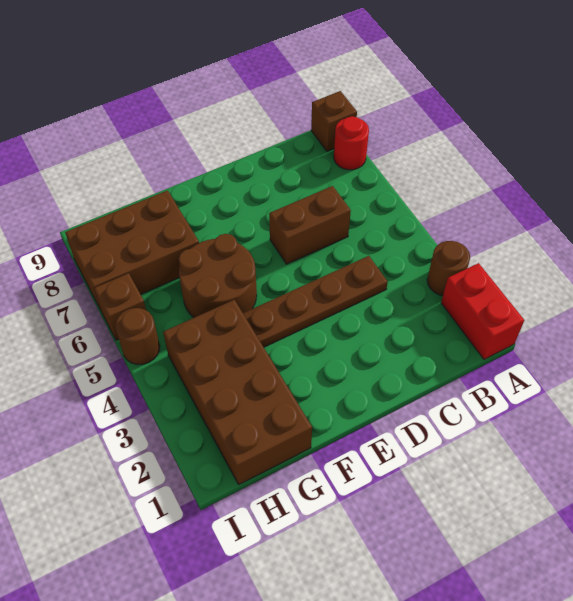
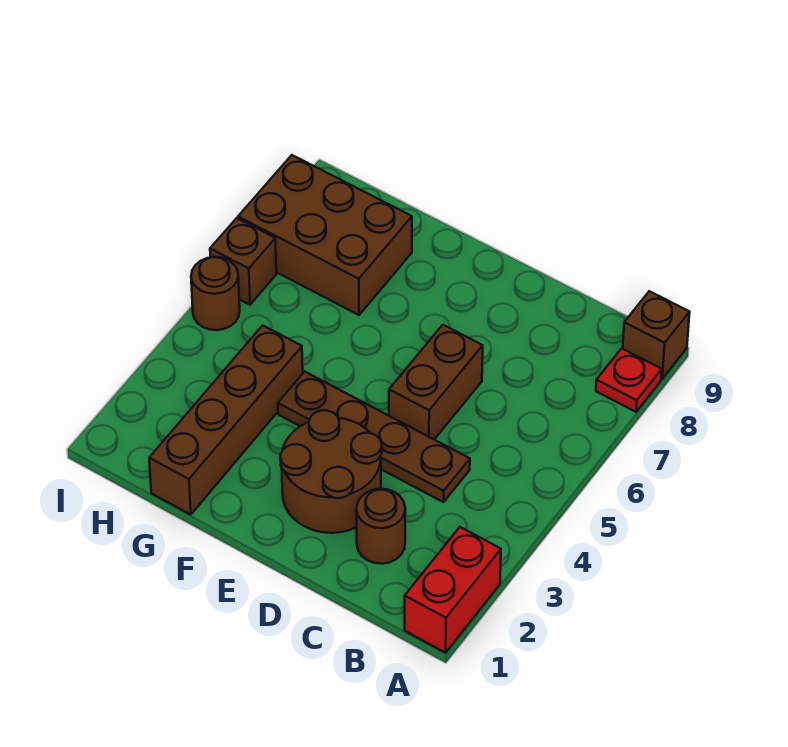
brown 1x1 round brick [427,241,470,296] -> brown 1x1 round brick moved to [357,489,405,564]
red 1x1 round brick [334,116,369,170] -> red 1x1 plate [596,348,662,412]
brown 1x2 brick [269,186,351,264] -> brown 1x2 brick turned to [389,325,483,439]
brown 2x2 round brick [179,234,257,318] -> brown 2x2 round brick moved to [280,410,382,533]
brown 2x4 brick [163,300,312,484] -> brown 1x4 brick [149,325,303,515]

